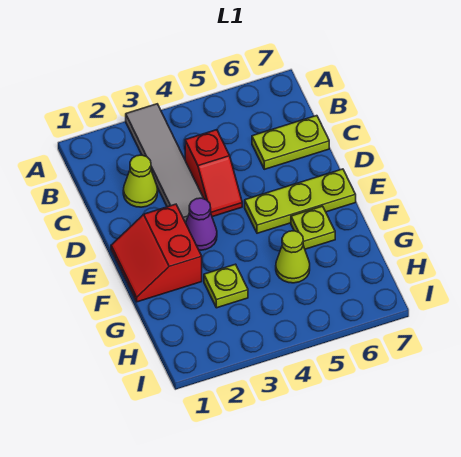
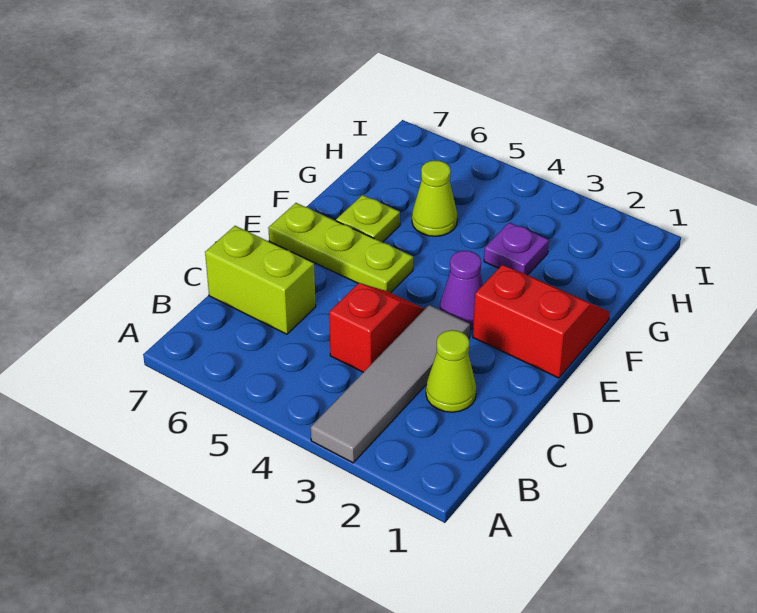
lime 1x2 plate [252,116,329,169] -> lime 1x2 brick [205,226,316,334]
red 2x2 slope [111,204,202,302] -> red 2x2 slope turned to [473,265,610,378]
lime 1x1 plate [204,264,248,308] -> purple 1x1 plate [484,222,549,275]

